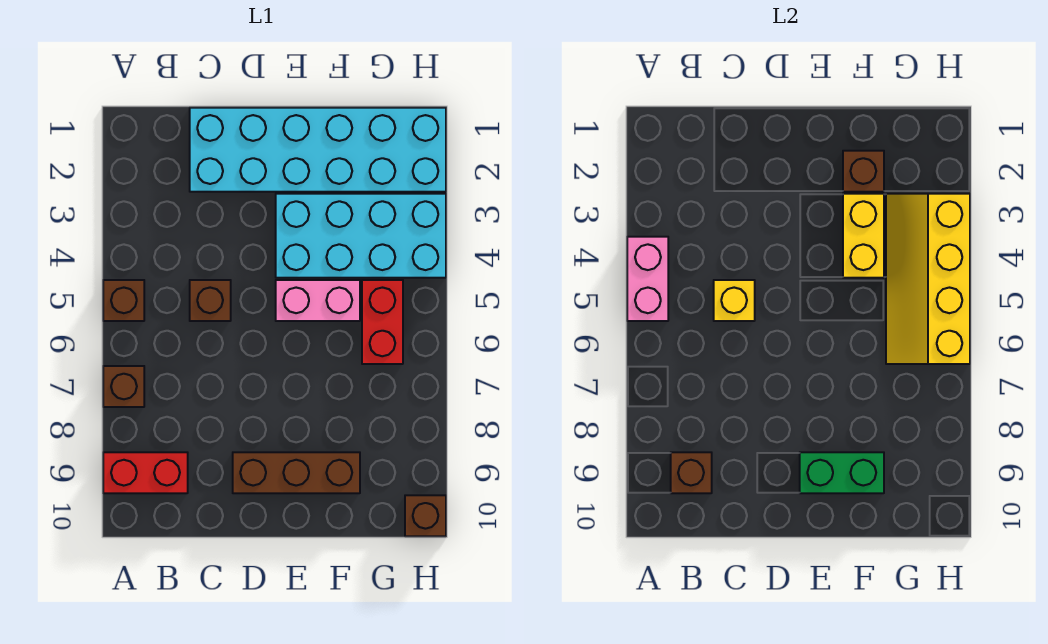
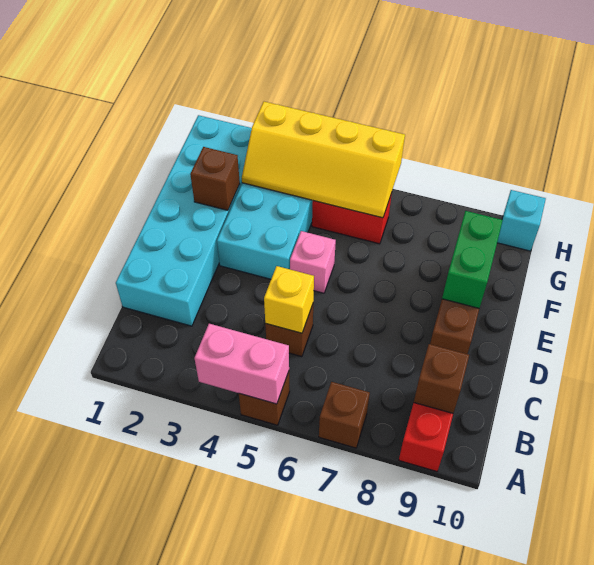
pink 1x2 brick [276,280,360,321] -> pink 1x1 brick [290,231,336,293]
yellow 1x2 brick [843,194,884,278] -> none
brown 1x1 brick [405,495,446,536] -> cyan 1x1 brick [497,190,546,251]

